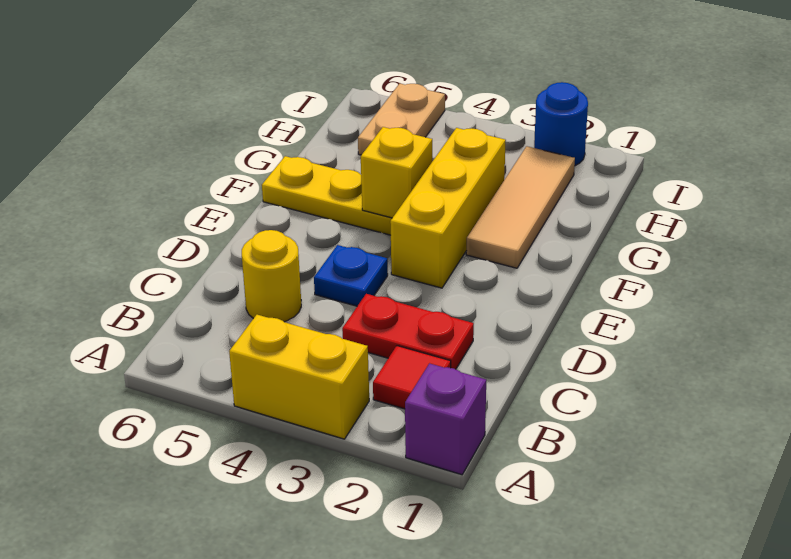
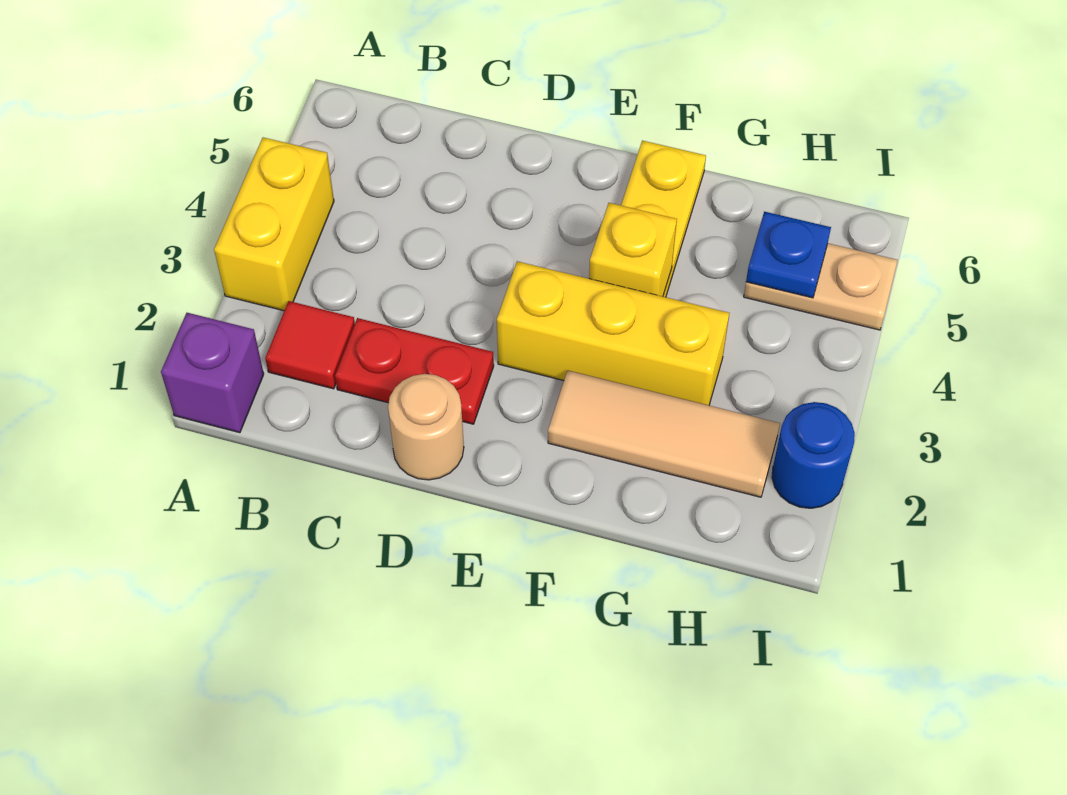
red 1x2 plate [342,294,474,369] -> red 1x2 plate turned to [335,318,494,424]
yellow 1x1 round brick [242,230,301,322] -> none
none -> tan 1x1 round brick [388,374,464,480]
blue 1x1 plate [314,245,388,306] -> blue 1x1 plate moved to [746,212,831,298]

